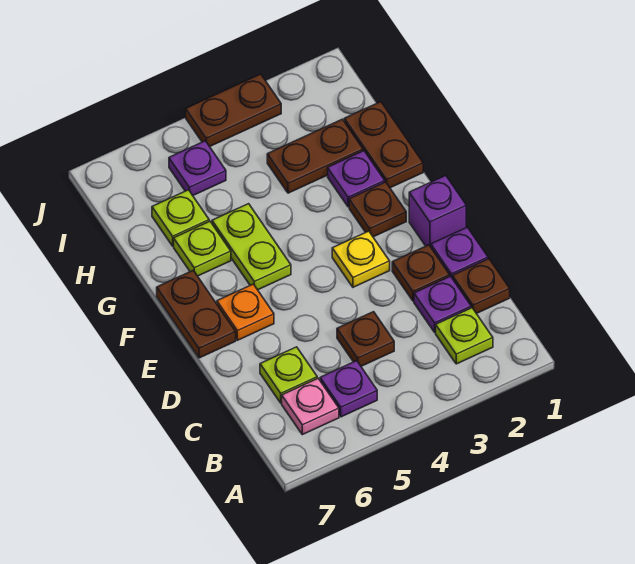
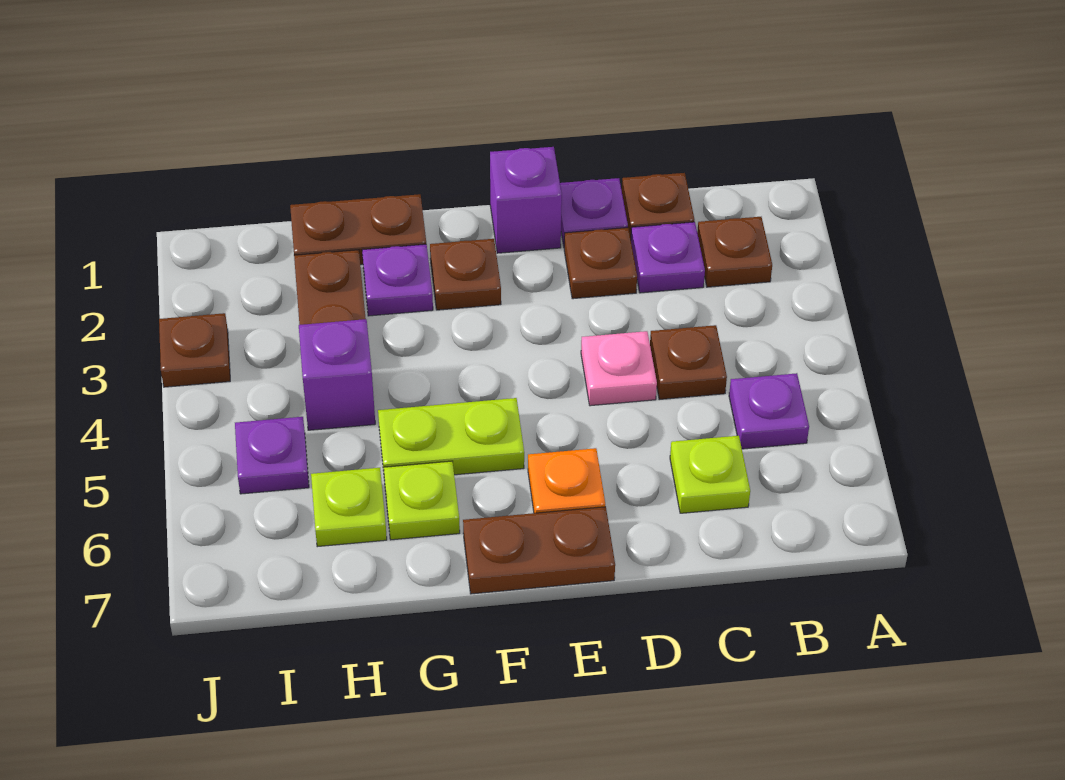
lime 1x1 plate [436,308,493,364] -> brown 1x1 plate [697,217,772,287]
pink 1x1 plate [282,378,339,435] -> pink 1x1 plate moved to [581,331,657,406]
yellow 1x1 plate [332,231,390,287] -> none
none -> purple 1x1 brick [299,319,375,430]
brown 1x2 plate [186,74,281,147] -> brown 1x1 plate [159,313,230,387]

